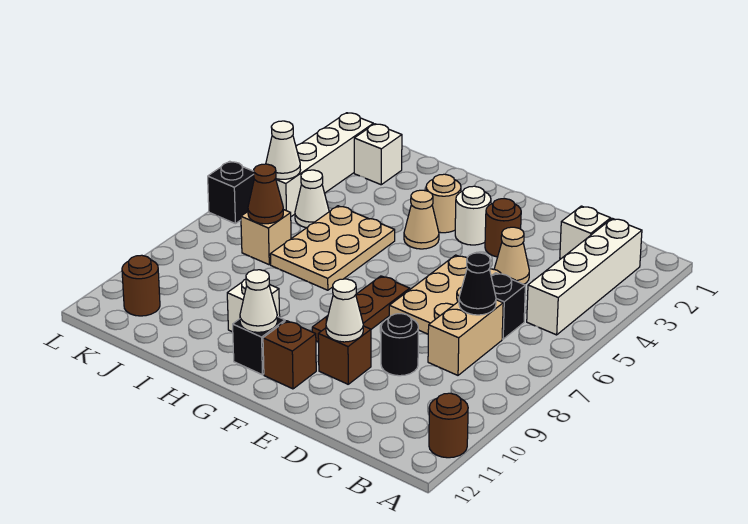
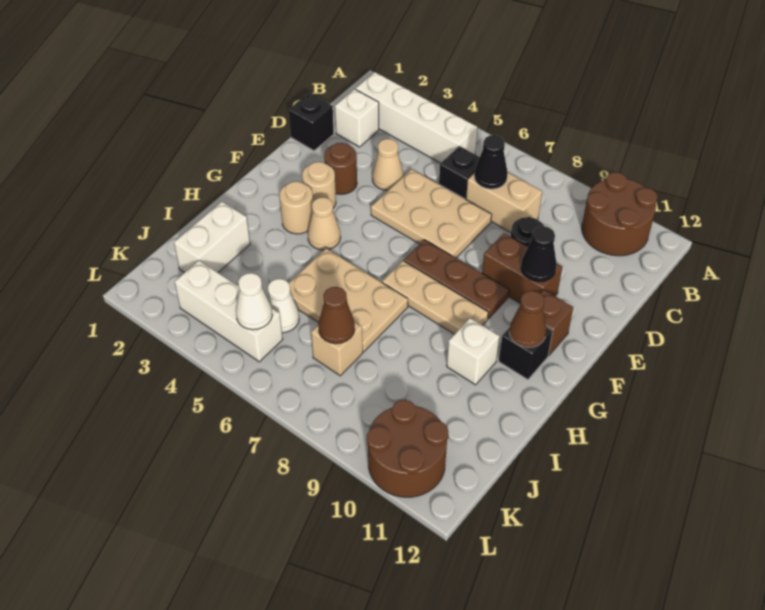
brown 1x1 round brick [429,393,468,458] -> brown 2x2 round brick [582,172,658,256]
brown 1x1 brick [318,326,371,384] -> brown 1x2 brick [482,233,562,303]
white 1x1 cone [326,279,363,342] -> black 1x1 cone [521,226,557,282]
white 1x1 round brick [455,186,491,245] -> tan 1x1 round brick [302,162,336,208]
none -> tan 1x3 plate [382,261,488,334]
white 1x1 cone [240,270,277,332] -> brown 1x1 cone [509,291,546,348]
white 1x1 brick [354,124,402,185] -> white 1x2 brick [174,202,250,273]
white 1x4 brick [276,113,373,217] -> white 1x3 brick [175,260,283,362]
brown 1x1 round brick [122,255,160,316] -> brown 2x2 round brick [367,400,448,497]
black 1x1 brick [208,161,254,224] -> black 1x1 brick moved to [289,93,334,151]

